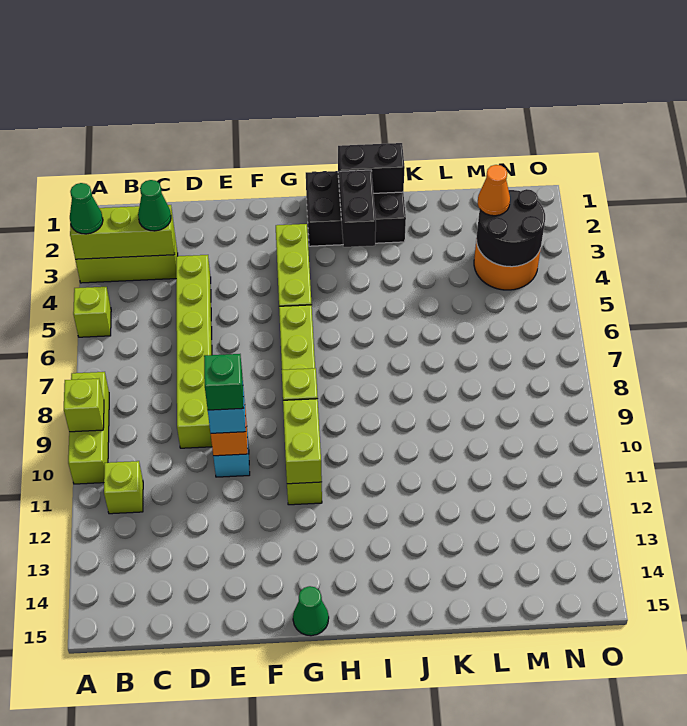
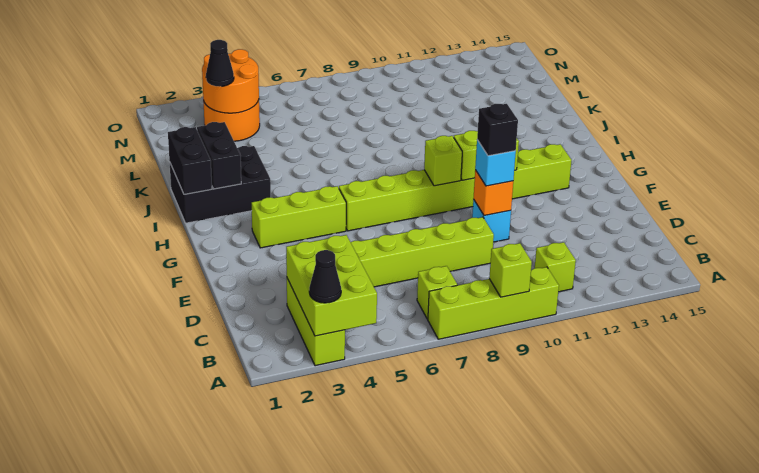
lime 1x3 brick [70,205,175,259] -> lime 2x3 brick [286,235,377,336]
green 1x1 cone [70,183,103,234] -> black 1x1 cone [309,250,341,303]
lime 1x1 brick [73,287,111,337] -> lime 1x1 brick moved to [417,266,457,319]
lime 1x3 brick [68,372,109,484] -> lime 1x4 brick [428,267,559,339]
green 1x1 cone [138,180,171,231] -> none
green 1x1 brick [204,354,243,410] -> black 1x1 brick [477,104,518,156]
lime 1x6 brick [279,305,322,505] -> lime 1x8 brick [339,144,572,231]
green 1x1 cone [293,586,329,636] -> none
black 2x3 brick [306,171,406,246] -> black 2x3 brick turned to [170,146,271,223]
black 1x2 brick [340,170,376,247] -> black 1x2 brick turned to [197,122,241,189]
black 2x2 round brick [477,189,545,267] -> orange 2x2 round brick [202,49,259,113]
orange 1x1 cone [478,165,510,216] -> black 1x1 cone [206,40,234,87]

